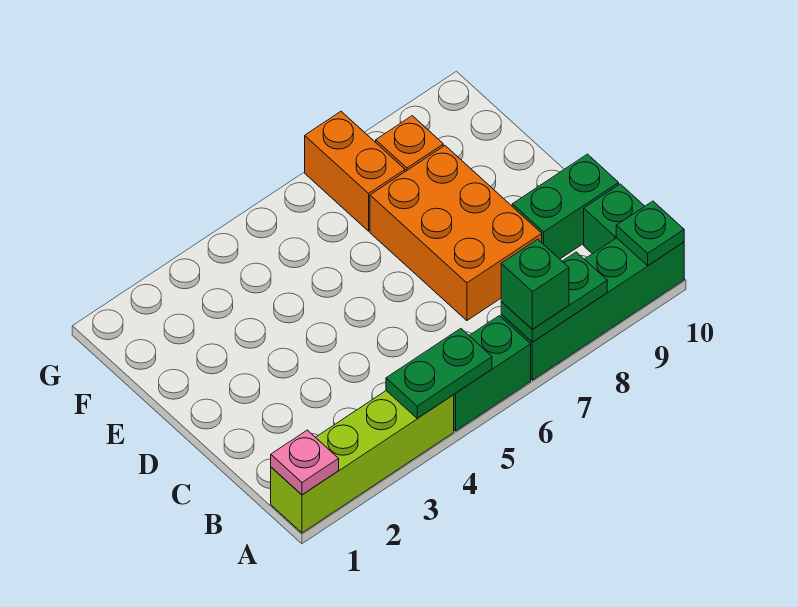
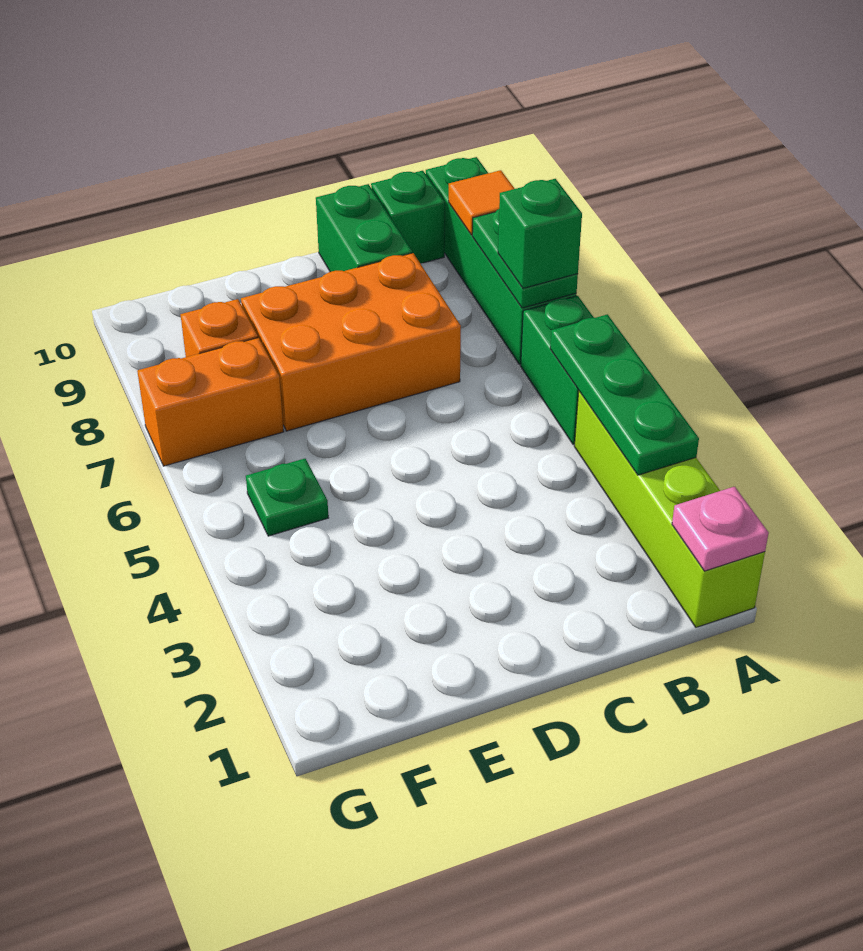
green 1x2 plate [386,329,492,418] -> green 1x3 plate [550,314,699,475]
none -> orange 1x1 tile [449,170,515,235]
green 1x1 plate [616,201,684,266] -> green 1x1 plate moved to [246,459,328,536]

